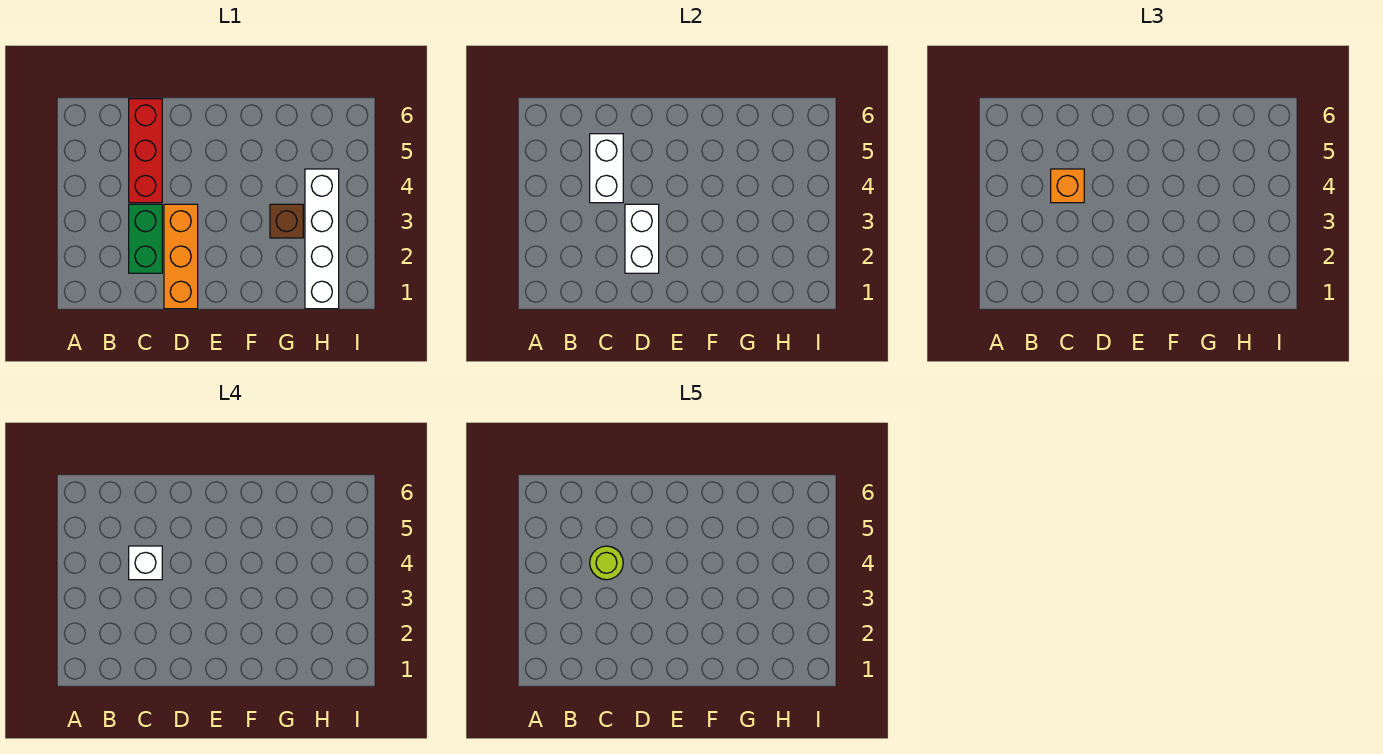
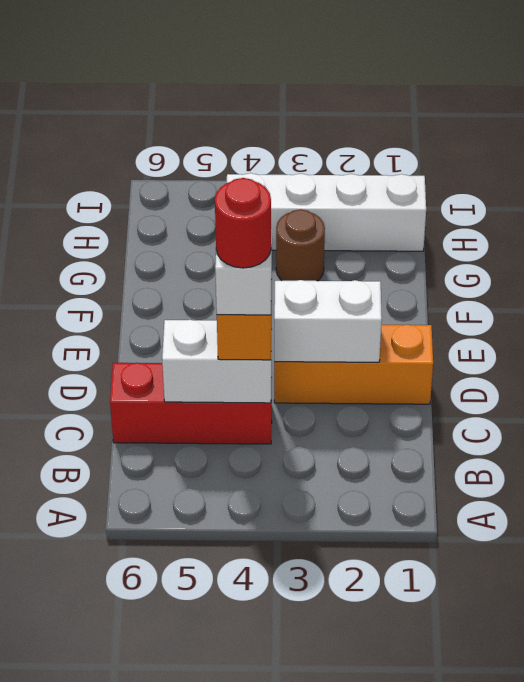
green 1x2 brick [129,204,162,273] -> none
lime 1x1 round brick [590,546,623,580] -> red 1x1 round brick [215,178,271,268]
brown 1x1 brick [270,204,303,238] -> brown 1x1 round brick [276,209,325,281]

